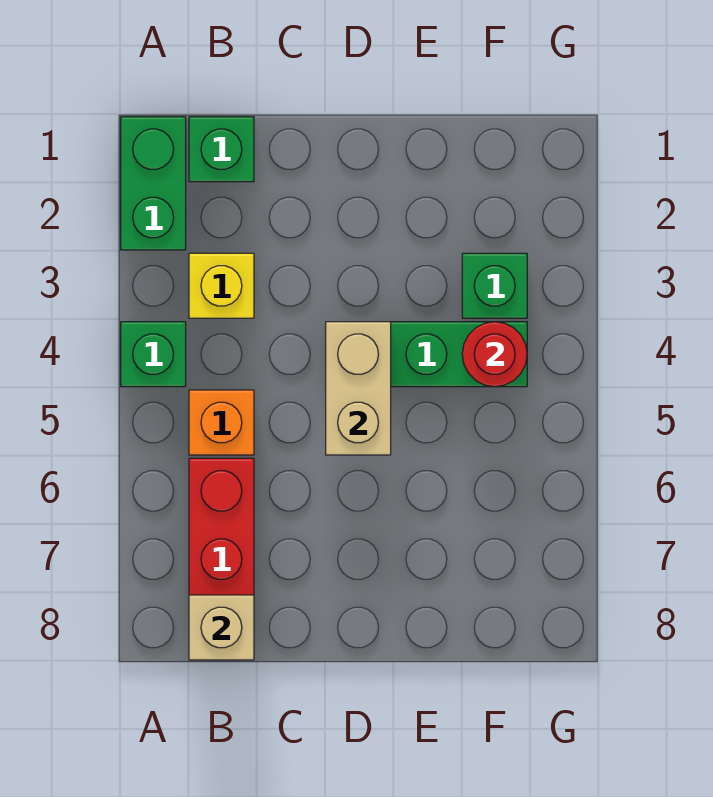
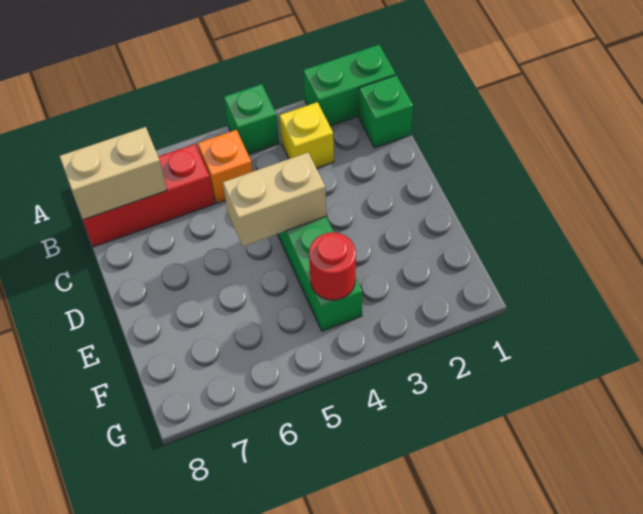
tan 1x1 brick [189,595,254,660] -> tan 1x2 brick [59,127,167,220]
green 1x1 brick [462,253,527,318] -> none

